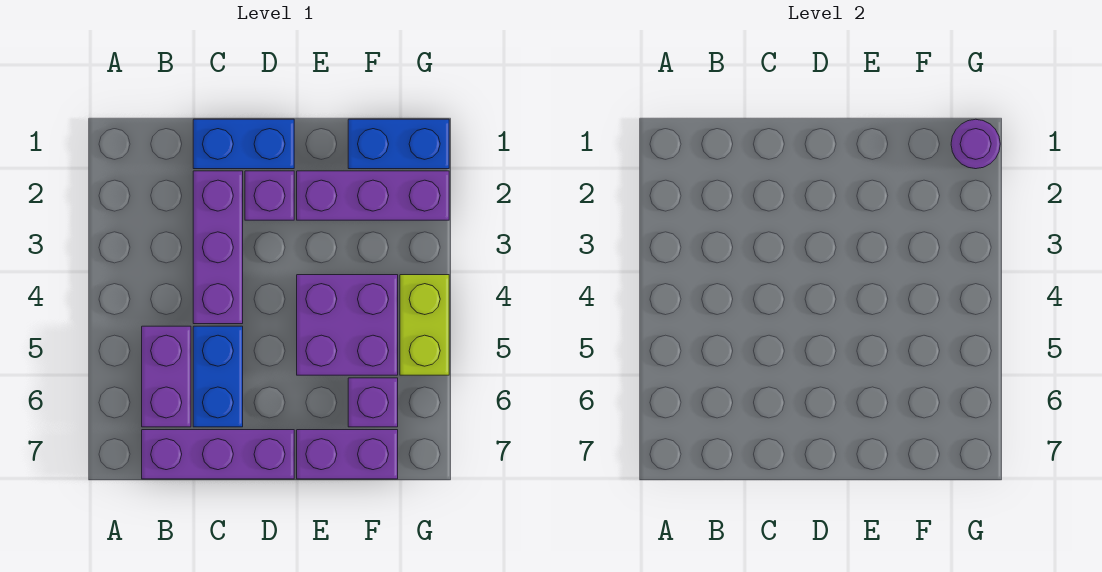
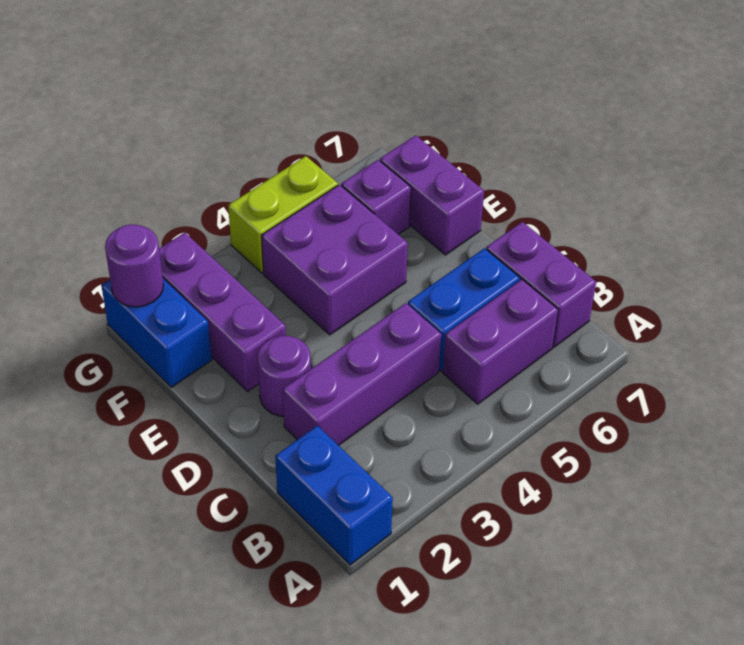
purple 1x3 brick [142,430,294,479] -> purple 1x2 brick [486,222,596,347]
blue 1x2 brick [193,119,294,169] -> blue 1x2 brick moved to [275,426,393,565]
purple 1x1 brick [245,171,294,220] -> purple 1x1 round brick [258,336,311,416]

